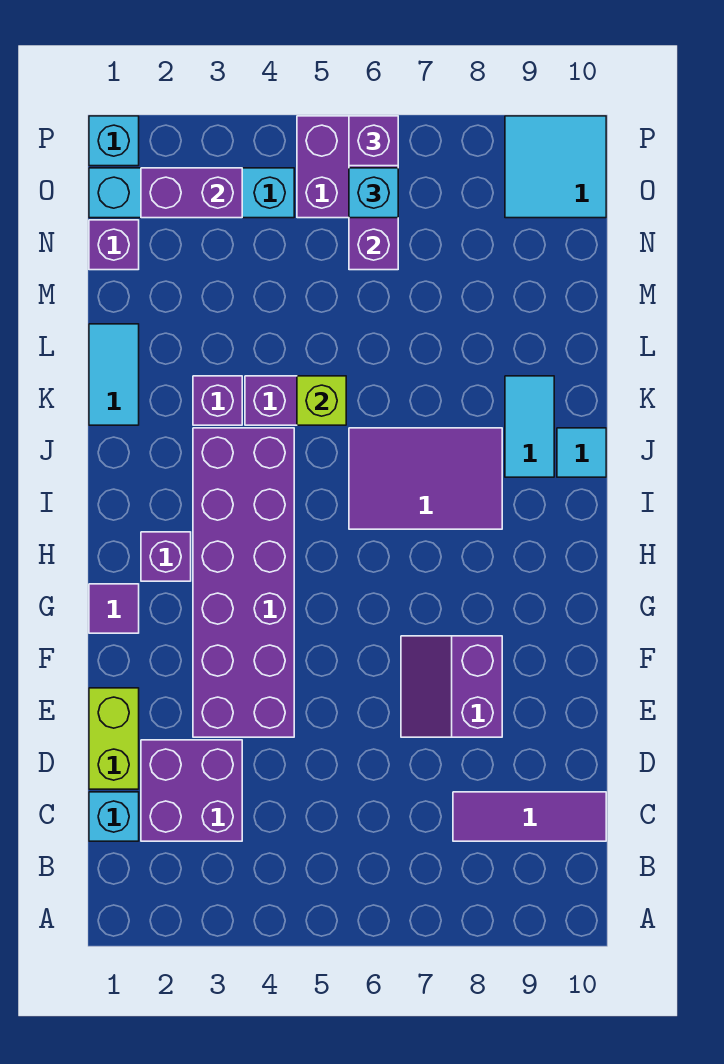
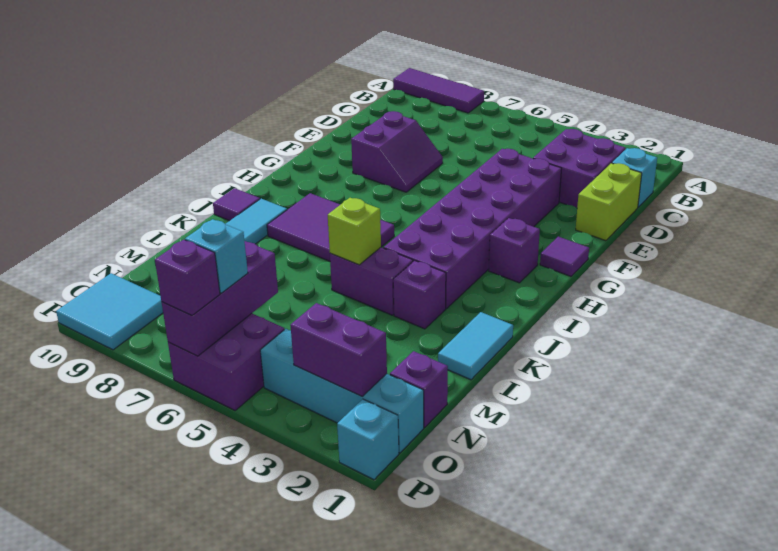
purple 1x3 tile [453,792,606,841] -> purple 1x3 tile moved to [393,68,484,113]
cyan 1x1 tile [557,428,606,477] -> purple 1x1 tile [213,188,260,221]

